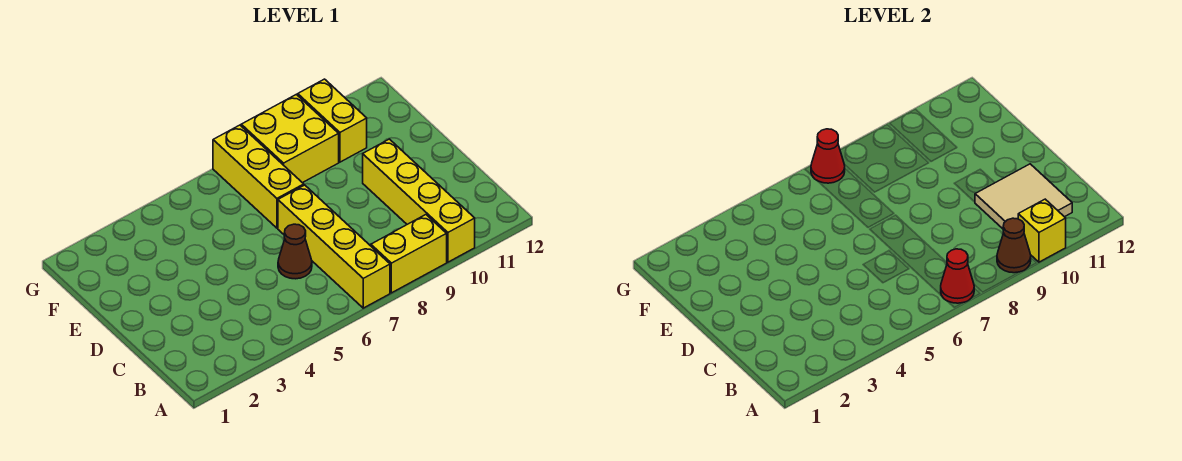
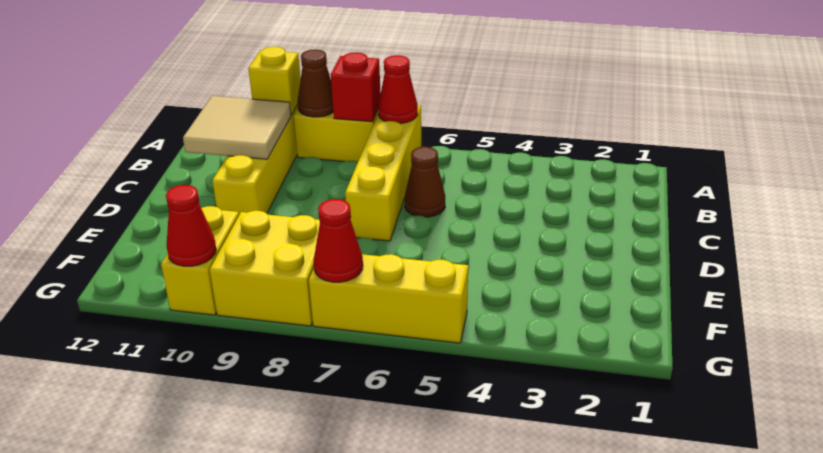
none -> red 1x1 brick [331,52,381,122]
yellow 1x3 brick [213,125,304,228] -> yellow 1x3 brick turned to [309,254,468,343]
none -> red 1x1 cone [166,185,216,266]

